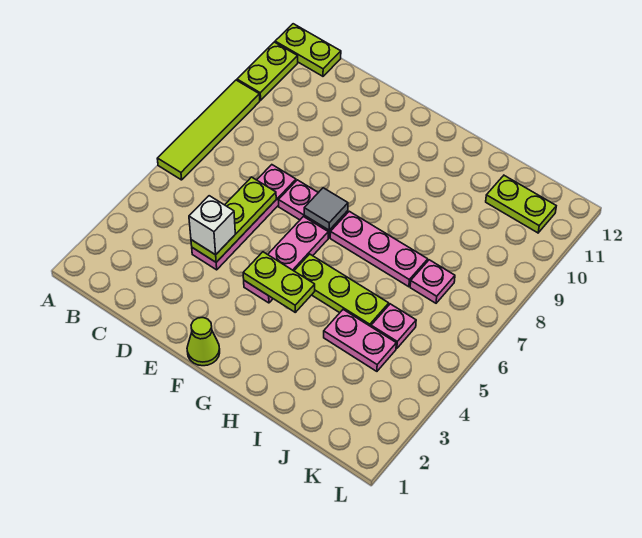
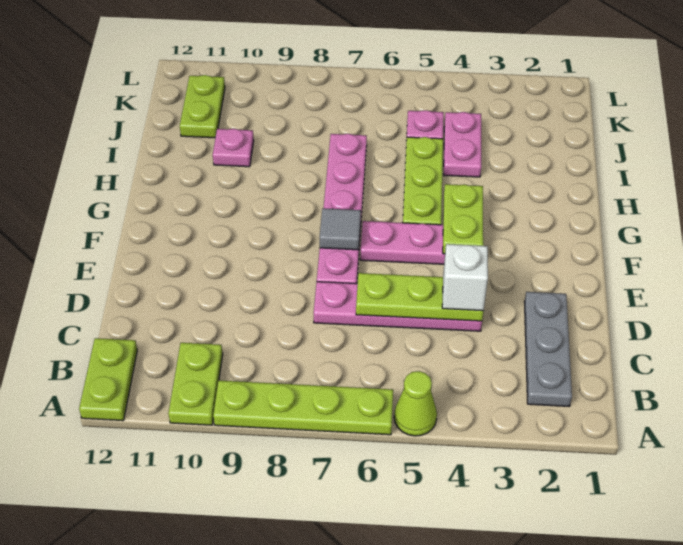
lime 1x4 tile [157,80,260,180] -> lime 1x4 plate [213,380,393,435]
lime 1x2 plate [237,42,298,100] -> lime 1x2 plate turned to [168,343,223,425]
none -> grey 1x3 plate [524,292,572,407]
lime 1x1 cone [187,318,220,366] -> lime 1x1 cone moved to [394,371,437,436]
pink 1x1 plate [410,260,455,303] -> pink 1x1 plate moved to [213,129,254,167]

